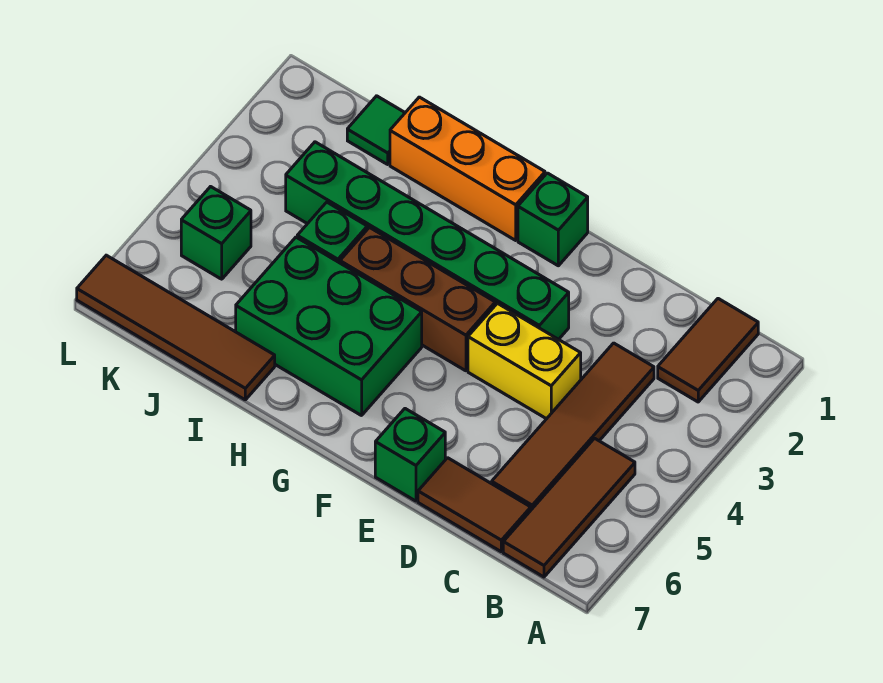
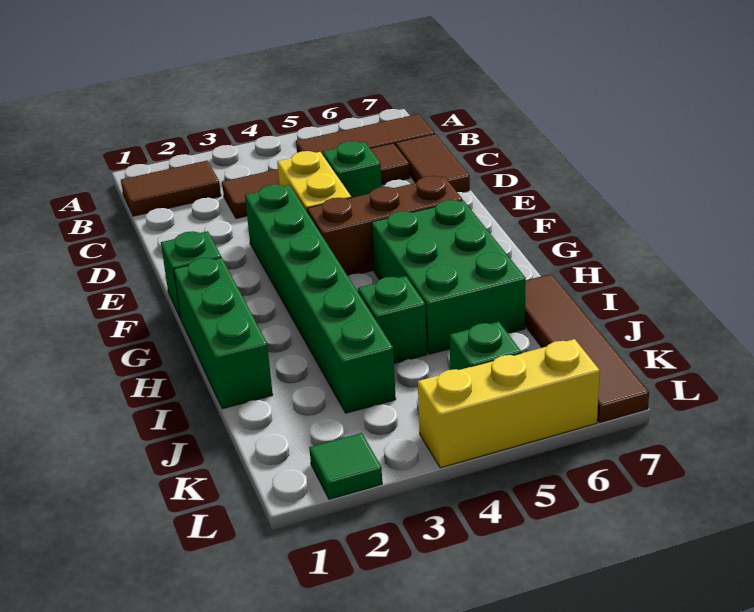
green 1x1 brick [375,409,445,501] -> green 1x1 brick moved to [323,141,382,198]
brown 1x3 brick [340,227,495,371] -> brown 1x3 brick turned to [307,176,462,276]
orange 1x3 brick [390,97,545,240] -> green 1x3 brick [174,257,273,409]
green 1x1 tile [347,96,405,164] -> green 1x1 tile moved to [309,433,382,499]
none -> yellow 1x3 brick [418,339,600,468]

